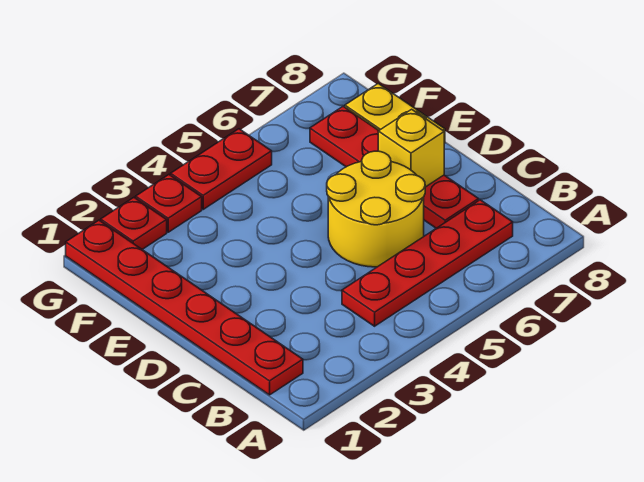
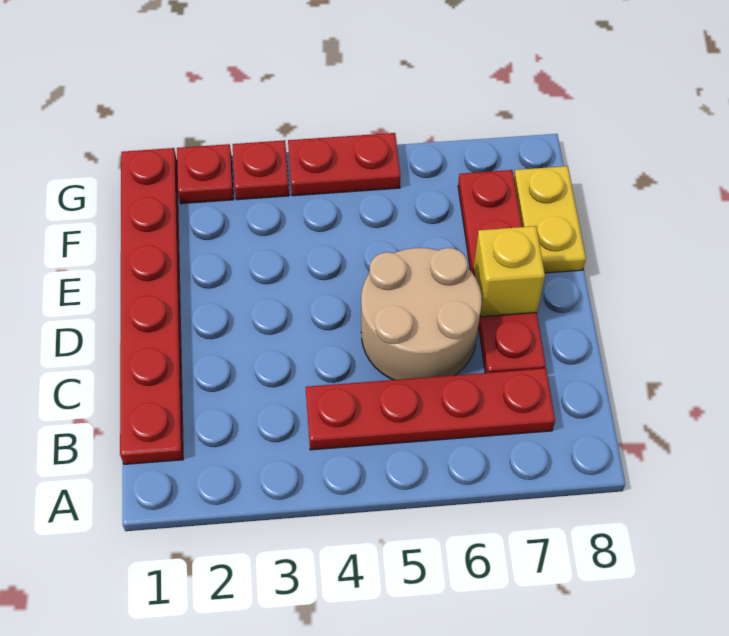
yellow 2x2 round brick [327,151,425,267] -> tan 2x2 round brick [361,248,482,380]

